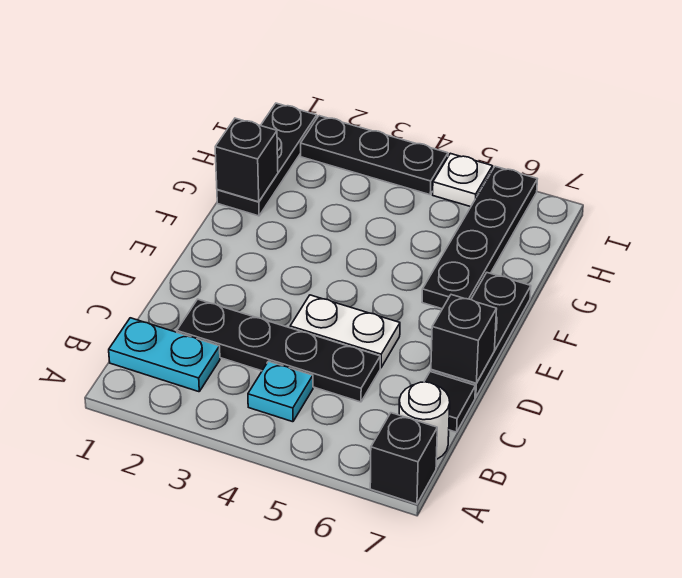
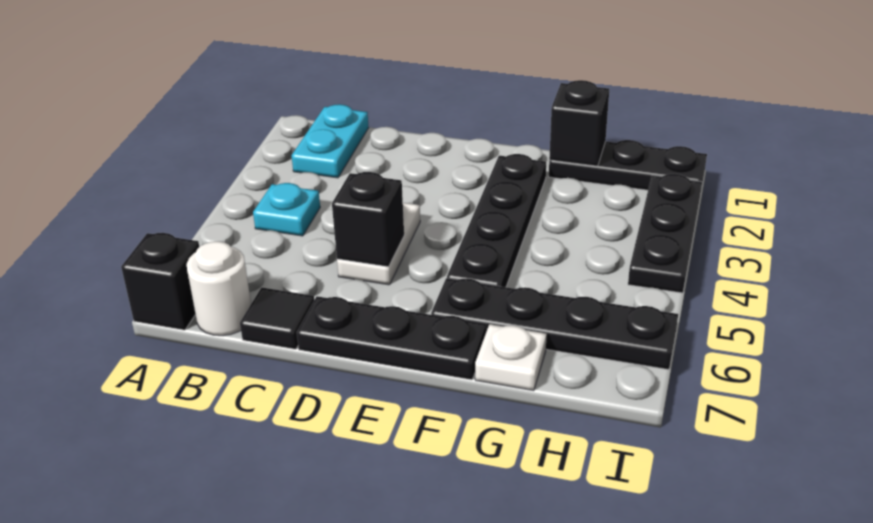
black 1x4 plate [177,299,380,402] -> black 1x4 plate moved to [447,154,546,287]
black 1x1 brick [431,295,497,383] -> black 1x1 brick moved to [332,172,404,267]
white 1x1 plate [433,153,493,207] -> white 1x1 plate moved to [475,324,547,391]

